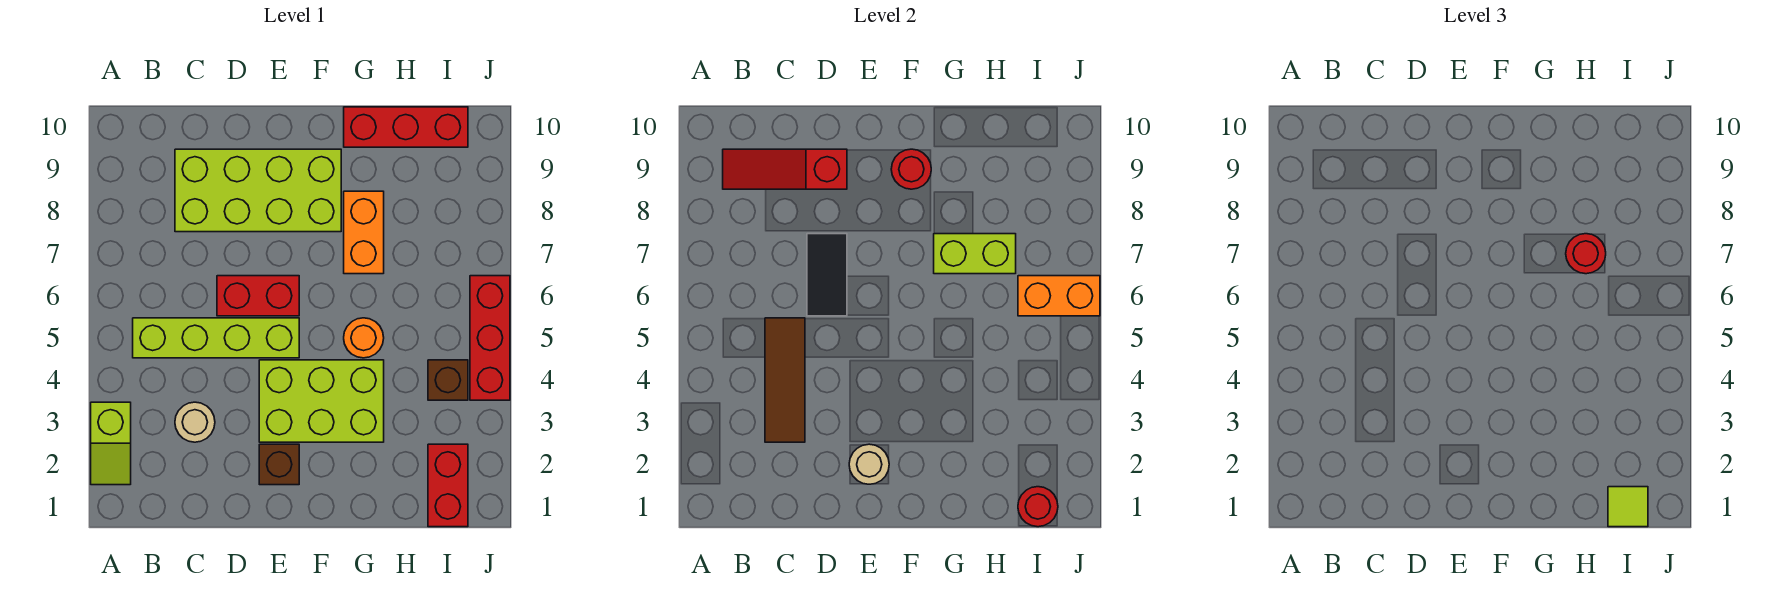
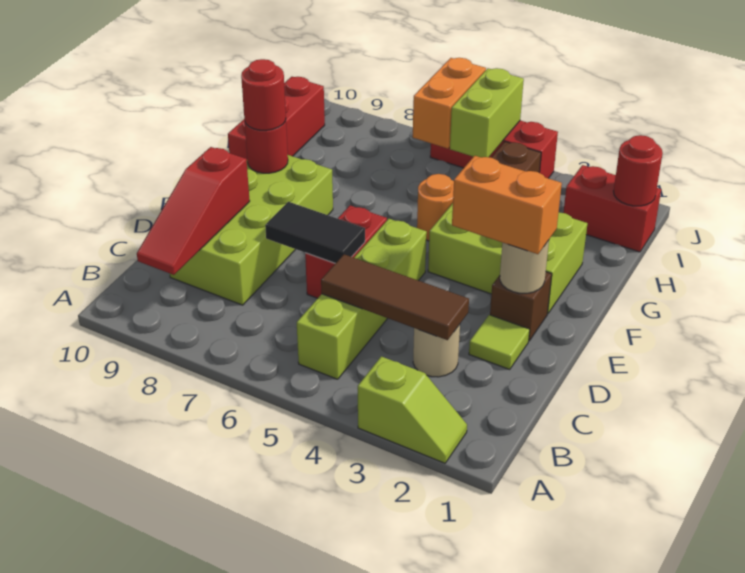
lime 2x3 brick [259,360,384,442] -> lime 2x3 brick turned to [428,203,587,314]
orange 1x2 brick [344,191,384,274] -> orange 1x2 brick moved to [452,156,562,254]
lime 1x2 brick [934,234,1016,274] -> lime 1x2 brick moved to [450,68,524,157]
red 1x1 round brick [1566,234,1606,274] -> red 1x1 round brick moved to [241,59,286,130]
lime 1x1 tile [1608,487,1648,527] -> lime 1x1 tile moved to [469,315,530,369]

